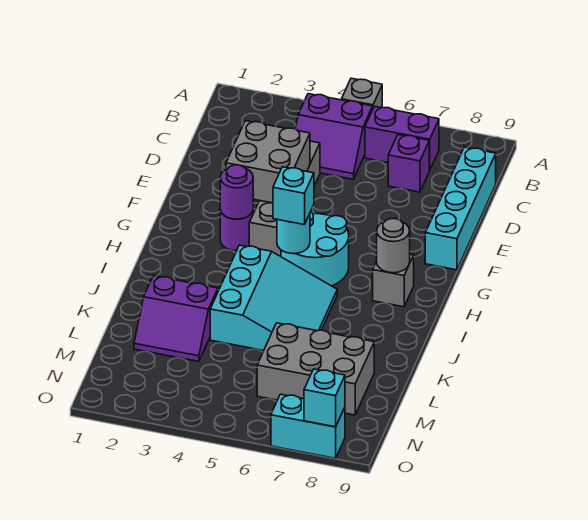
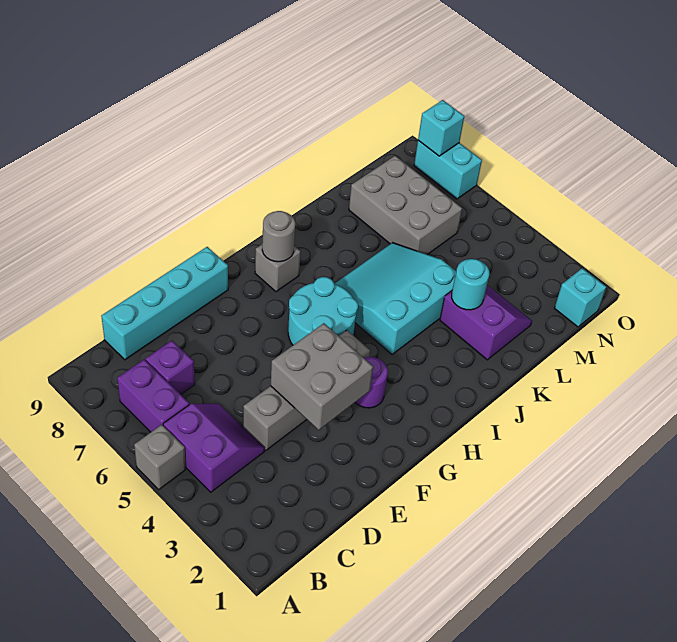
purple 1x1 round brick [220,165,253,219] -> none
cyan 1x1 round brick [277,214,310,254] -> cyan 1x1 round brick moved to [452,259,490,310]
cyan 1x1 brick [273,167,314,224] -> cyan 1x1 brick moved to [555,268,606,327]

